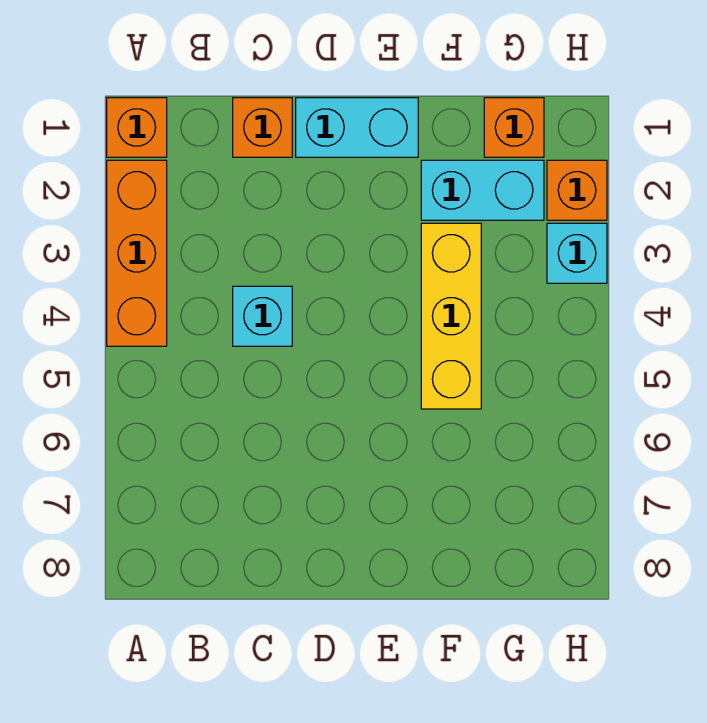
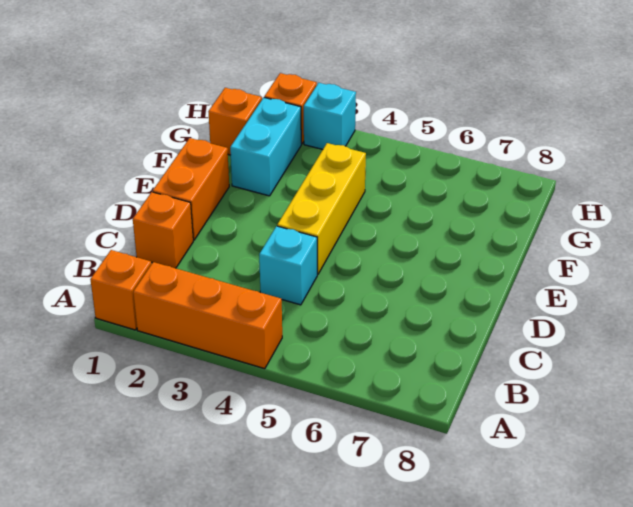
cyan 1x2 brick [296,98,418,157] -> orange 1x2 brick [153,138,229,240]
yellow 1x3 brick [421,223,481,409] -> yellow 1x3 brick turned to [277,143,366,275]

